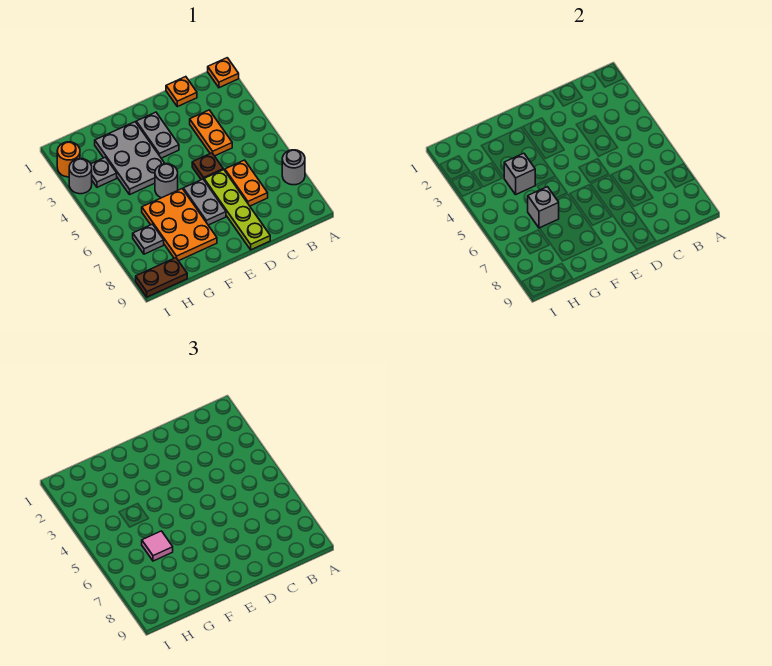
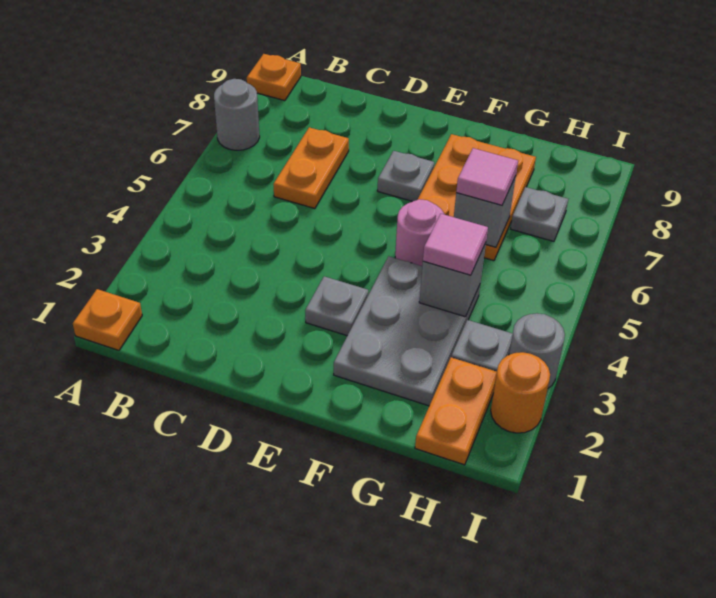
orange 1x1 plate [166,77,197,107] -> orange 1x1 plate moved to [247,54,301,101]
orange 1x2 plate [190,110,232,156] -> orange 1x2 plate moved to [415,357,497,465]
brown 1x1 plate [192,153,223,180] -> none
lime 1x4 plate [204,169,270,250] -> none
grey 1x2 plate [136,112,179,158] -> grey 1x1 plate [305,276,368,336]
grey 1x2 plate [183,179,226,225] -> grey 1x1 plate [377,151,434,201]
grey 1x1 round brick [155,164,178,198] -> pink 1x1 round brick [395,199,444,266]
none -> pink 1x1 tile [423,214,488,275]
brown 1x2 plate [136,258,187,297] -> none

